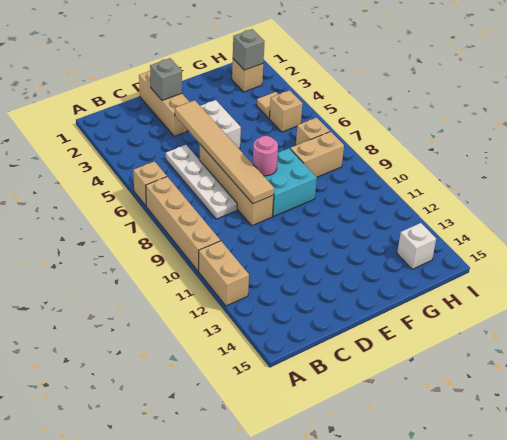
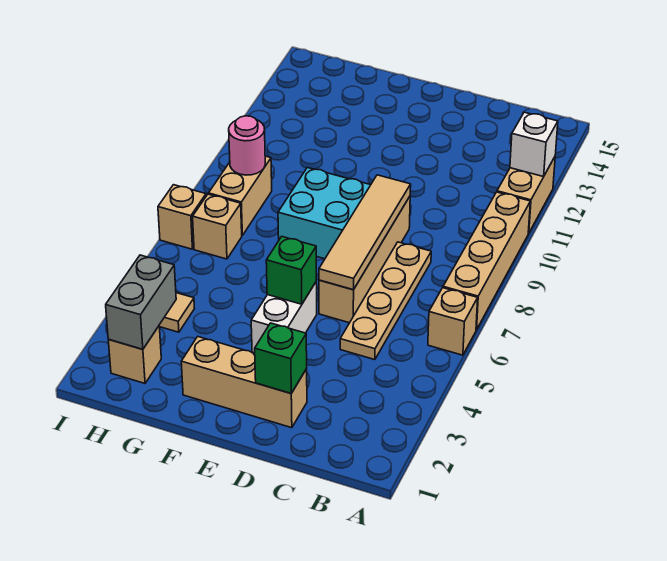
white 1x4 plate [166,145,237,219] -> tan 1x4 plate [340,242,431,360]
tan 1x3 brick [139,70,189,136] -> tan 1x3 brick turned to [181,337,307,428]
grey 1x1 brick [150,58,182,100] -> green 1x1 brick [255,323,307,393]
tan 1x6 tile [175,100,274,204] -> tan 1x4 tile [319,175,411,290]
none -> green 1x1 brick [266,237,316,304]
pink 1x1 round brick [253,136,278,176] -> pink 1x1 round brick moved to [229,116,265,175]
tan 1x2 brick [290,132,344,177] -> tan 1x2 brick turned to [208,156,272,235]
grey 1x1 brick [233,29,265,70] -> grey 1x2 brick [106,255,176,349]
tan 1x1 brick [269,90,302,132] -> tan 1x1 brick moved to [158,185,206,249]
white 1x1 brick [397,223,436,269] -> white 1x1 brick moved to [510,112,558,177]

